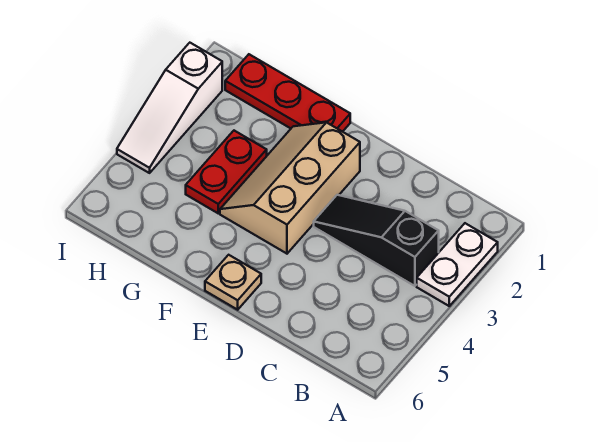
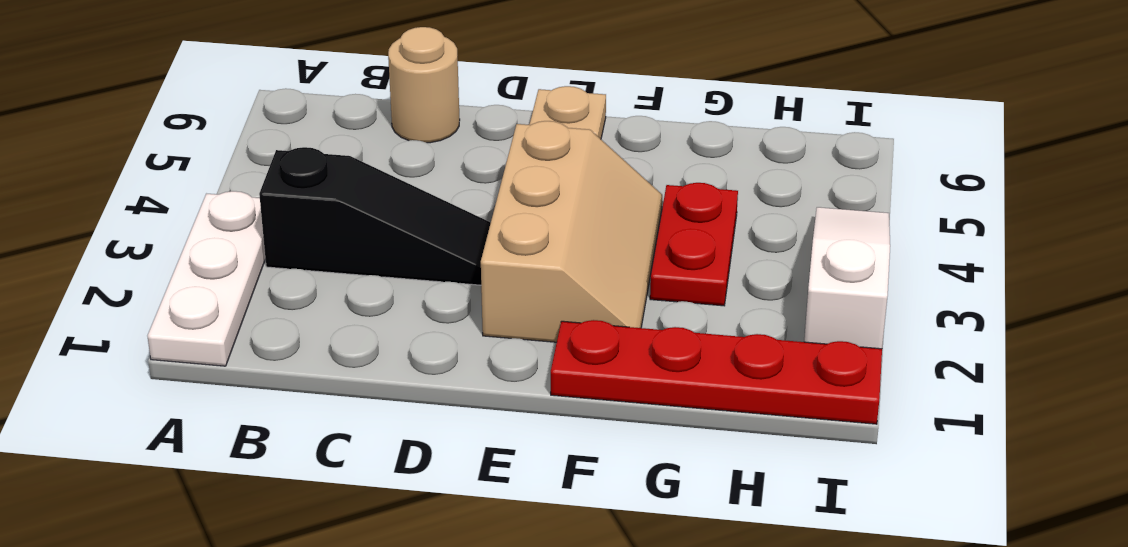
white 1x2 plate [417,223,498,306] -> white 1x3 plate [148,191,265,366]
none -> tan 1x1 round brick [388,27,460,143]
red 1x3 plate [225,54,350,132] -> red 1x4 plate [551,320,882,424]

